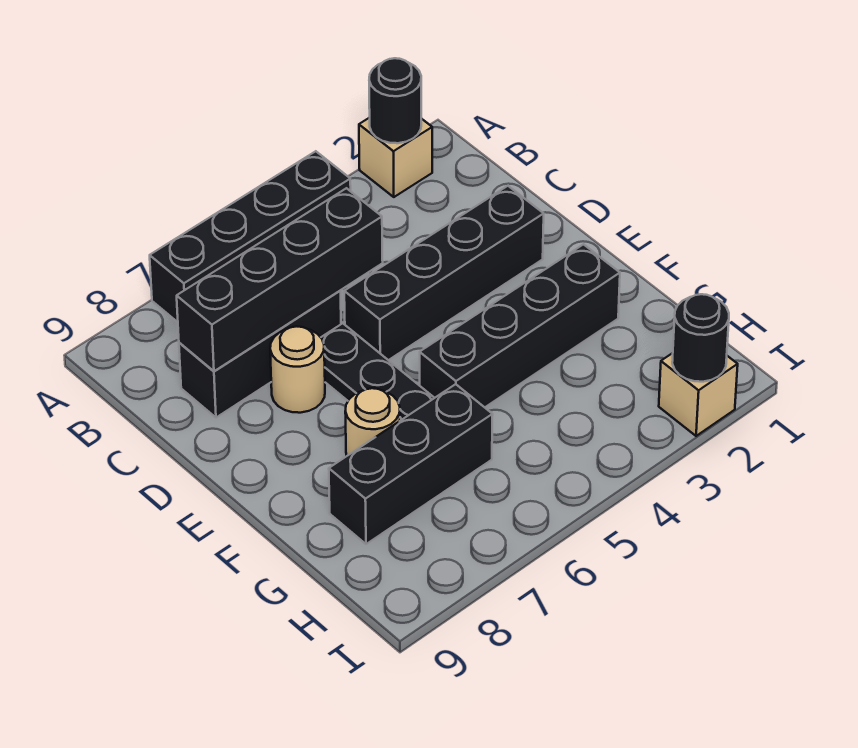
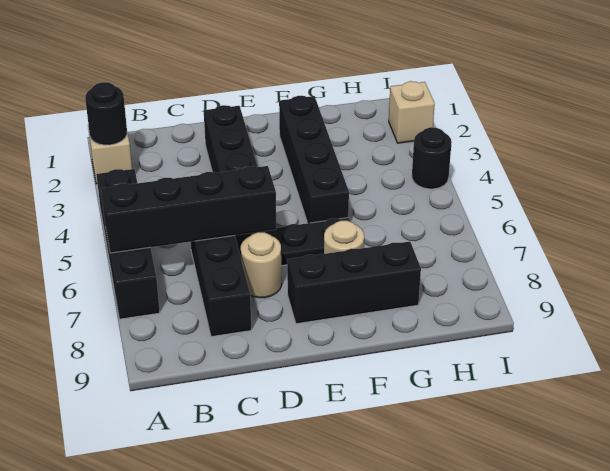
black 1x4 brick [177,188,383,371] -> black 1x4 brick turned to [101,166,276,253]
black 1x3 brick [329,384,493,544] -> black 1x3 brick turned to [287,242,421,324]
black 1x1 round brick [672,294,729,382] -> black 1x1 round brick moved to [412,127,452,189]

